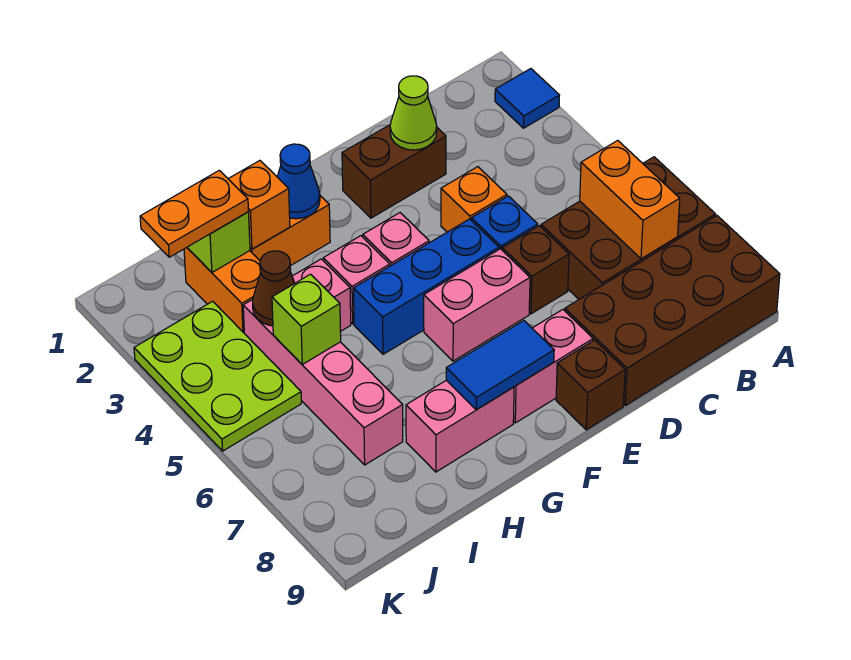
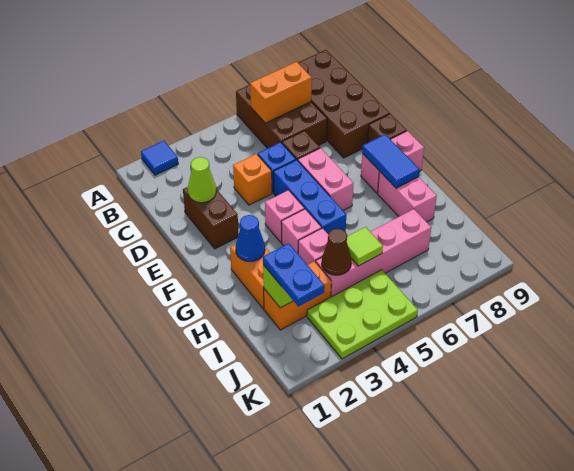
pink 1x2 brick [513,310,593,423] -> pink 1x2 brick turned to [361,131,424,193]
orange 1x1 brick [228,161,290,249] -> none
orange 1x2 plate [140,170,248,257] -> blue 1x2 plate [263,243,325,306]
lime 1x1 brick [272,274,341,364] -> lime 1x1 tile [347,227,383,266]

